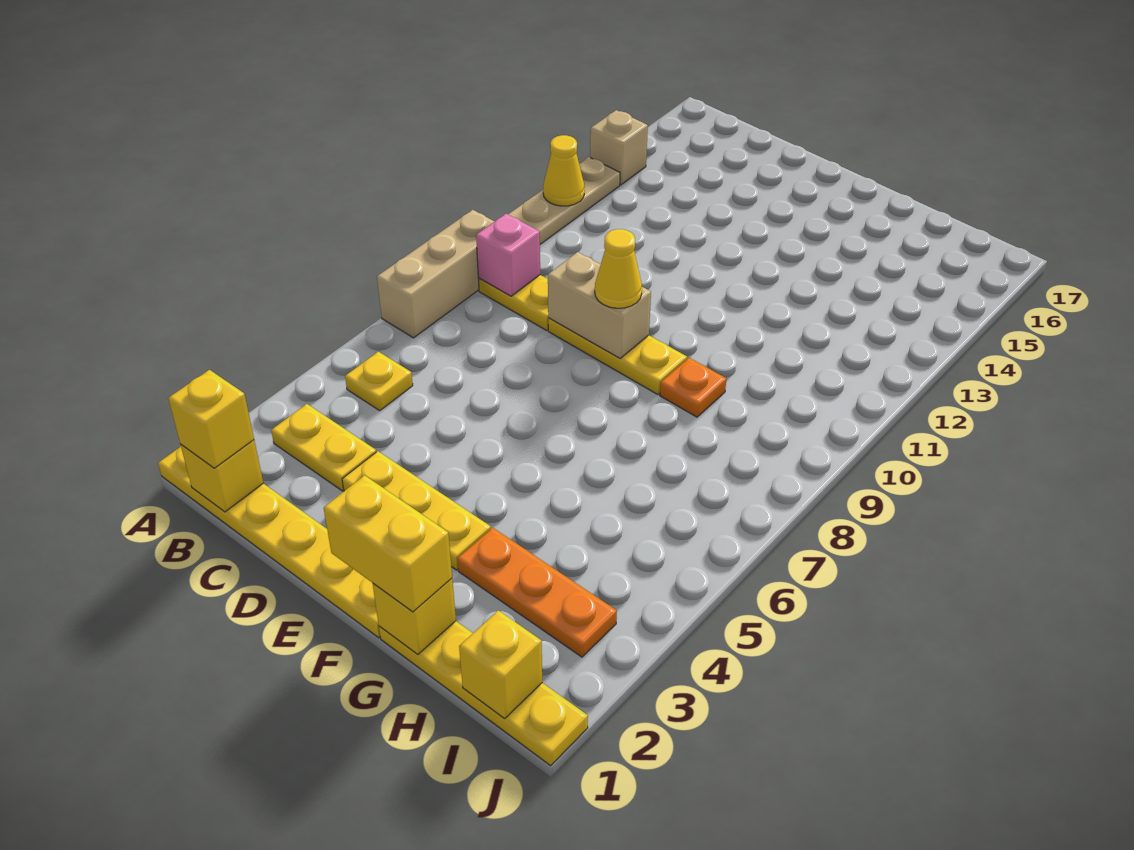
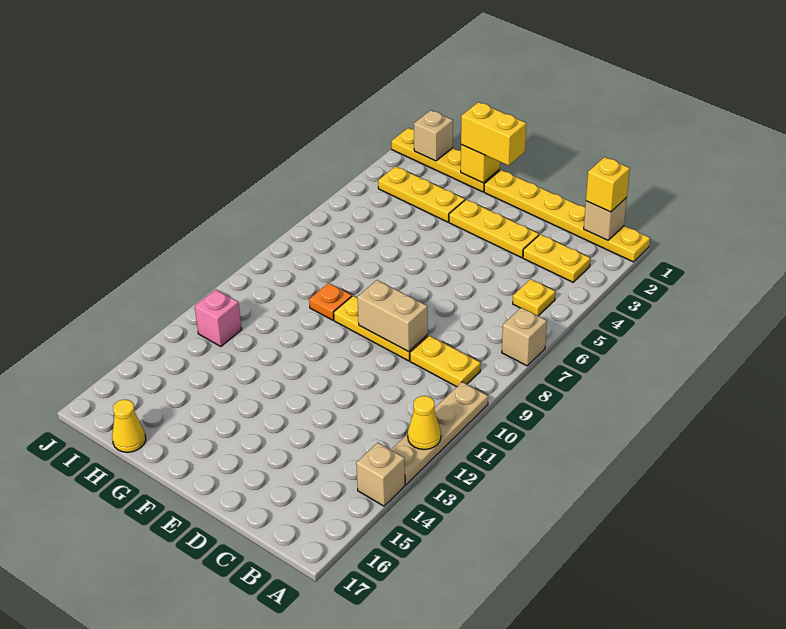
tan 1x3 brick [377,210,495,338] -> tan 1x1 brick [502,308,547,366]
yellow 1x1 brick [180,440,263,512] -> tan 1x1 brick [584,198,627,240]
pink 1x1 brick [476,214,540,296] -> pink 1x1 brick moved to [195,289,242,347]
yellow 1x1 cone [595,229,642,308] -> yellow 1x1 cone moved to [112,400,146,452]
orange 1x3 plate [457,528,617,657] -> yellow 1x3 plate [378,166,465,222]
yellow 1x1 brick [459,610,542,718] -> tan 1x1 brick [414,110,453,161]

